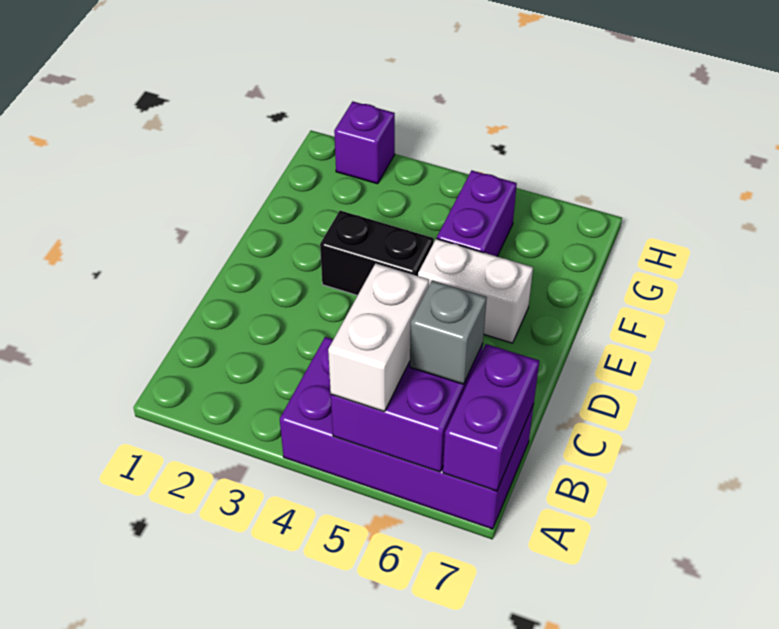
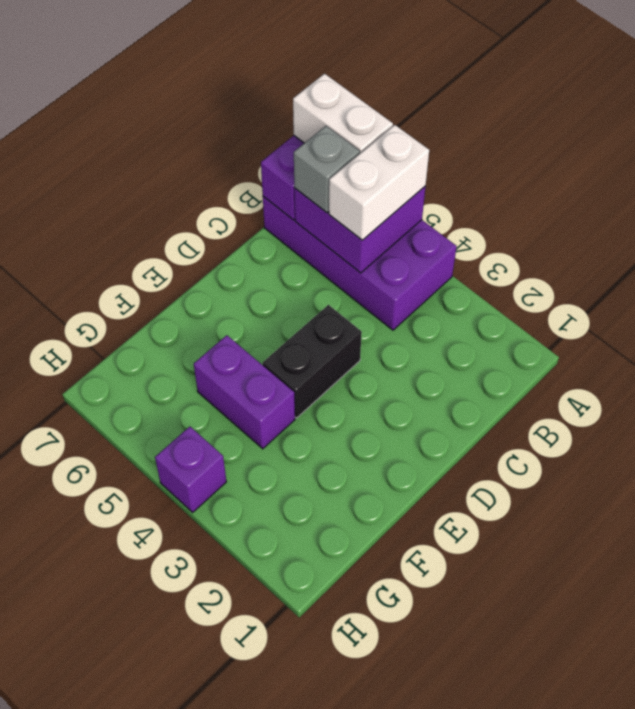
black 1x2 brick [320,211,434,296] -> black 1x2 brick turned to [263,305,362,418]
white 1x2 brick [418,239,533,343] -> white 1x2 brick moved to [293,74,393,153]
purple 1x2 brick [437,171,517,256] -> purple 1x2 brick turned to [194,335,295,449]
purple 1x1 brick [334,101,395,184] -> purple 1x1 brick moved to [155,427,226,512]

